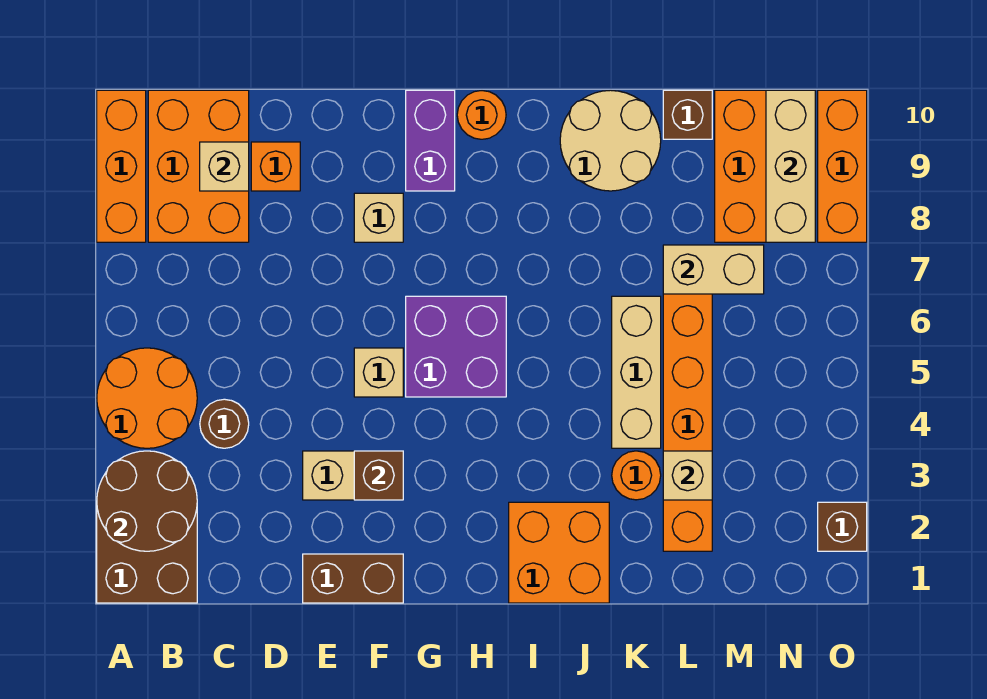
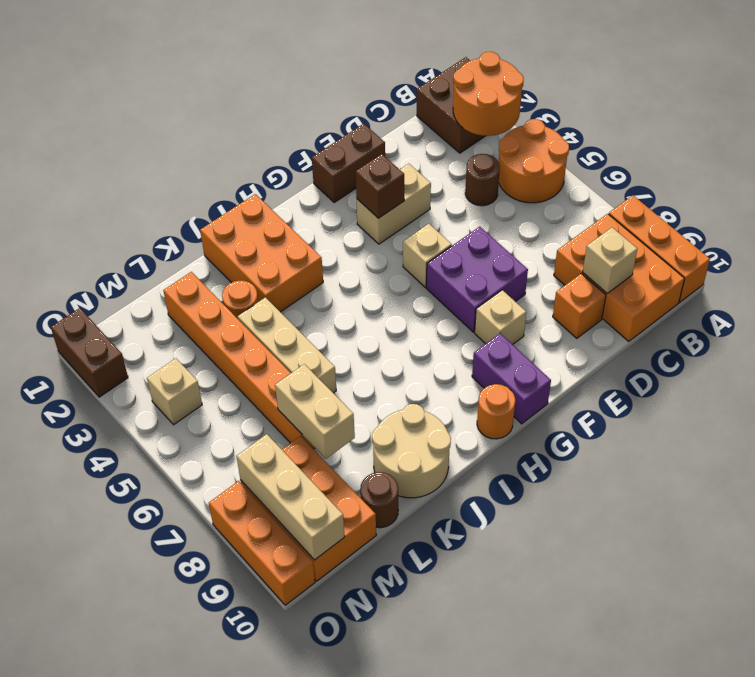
brown 2x2 round brick [97,451,197,551] -> orange 2x2 round brick [453,52,524,136]
purple 2x2 brick [406,296,506,397] -> purple 2x2 brick moved to [426,227,528,332]
orange 2x2 brick [509,502,609,603] -> orange 2x3 brick [200,194,323,312]
tan 1x1 brick [663,451,712,500] -> tan 1x1 brick moved to [147,358,202,425]
tan 1x2 brick [663,245,764,294] -> tan 1x2 brick turned to [275,364,355,459]
brown 1x1 brick [663,90,712,139] -> brown 1x1 round brick [360,472,398,528]
brown 1x1 brick [818,502,867,551] -> brown 1x2 brick [51,308,128,397]

